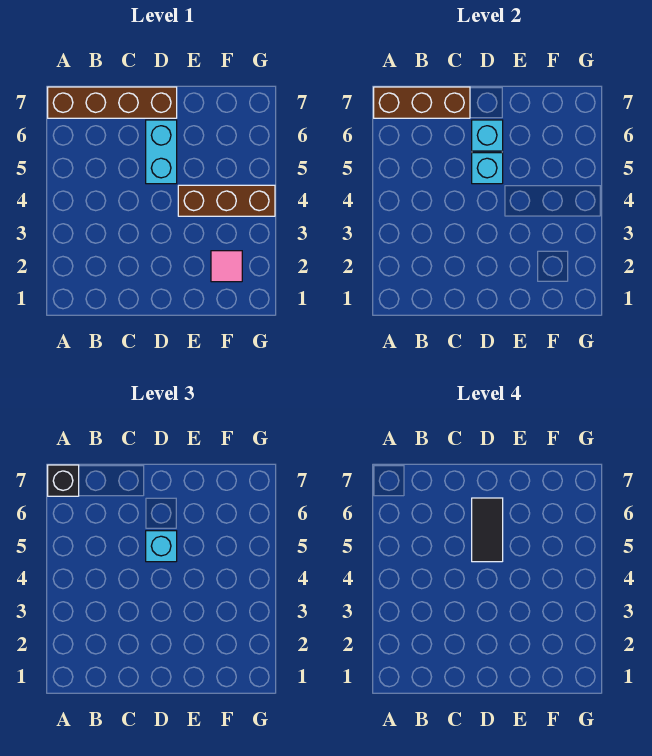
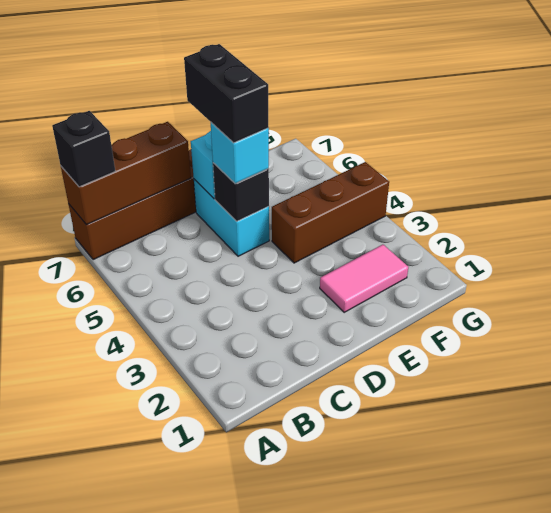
cyan 1x1 brick [472,153,503,184] -> black 1x1 brick [213,163,269,221]
black 1x2 tile [472,498,503,562] -> black 1x2 brick [184,44,269,143]
pink 1x1 tile [211,251,242,282] -> pink 1x2 tile [320,245,408,312]

